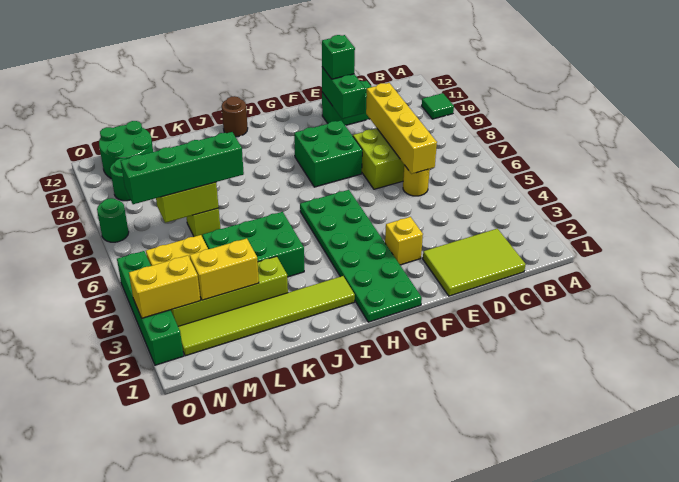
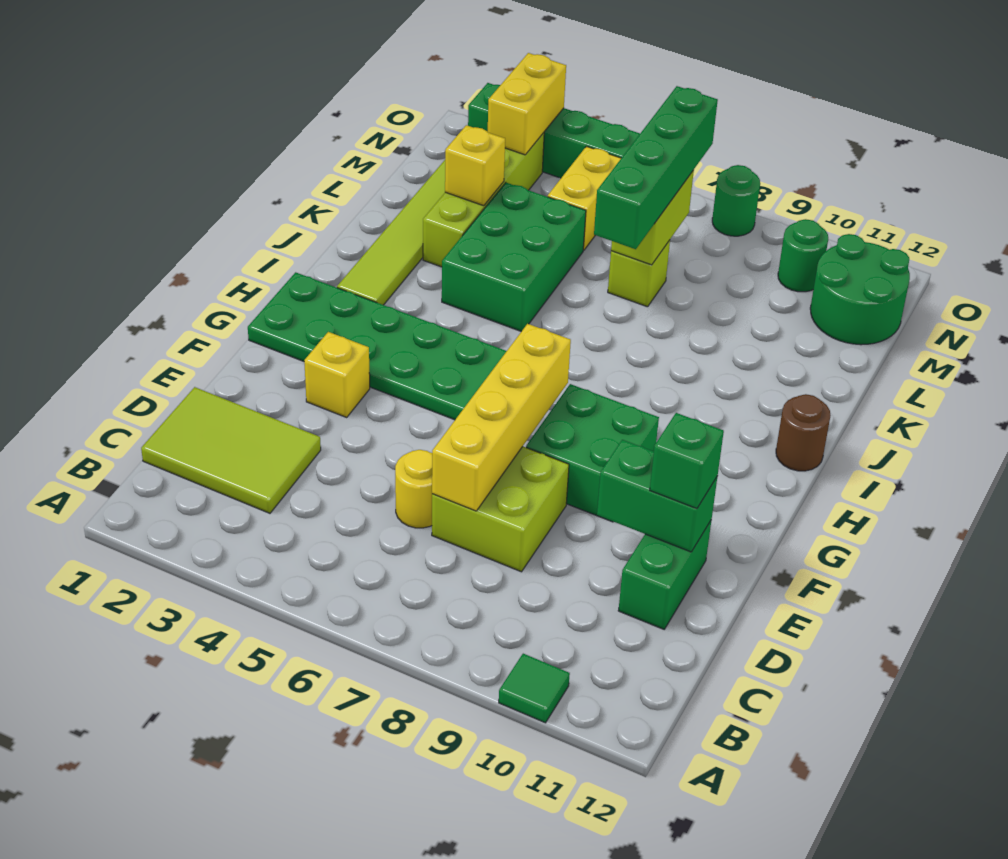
lime 2x3 tile [423,229,526,296] -> lime 2x3 tile turned to [141,387,321,513]
yellow 1x4 brick [366,83,437,174] -> yellow 1x4 brick turned to [432,324,571,511]
yellow 1x2 brick [190,238,259,300] -> yellow 1x1 brick [445,125,505,206]

